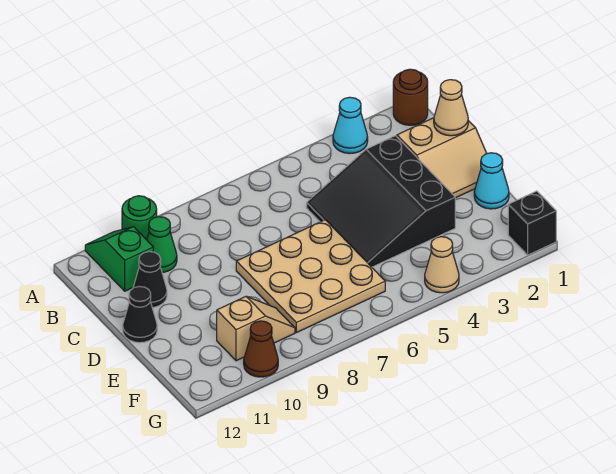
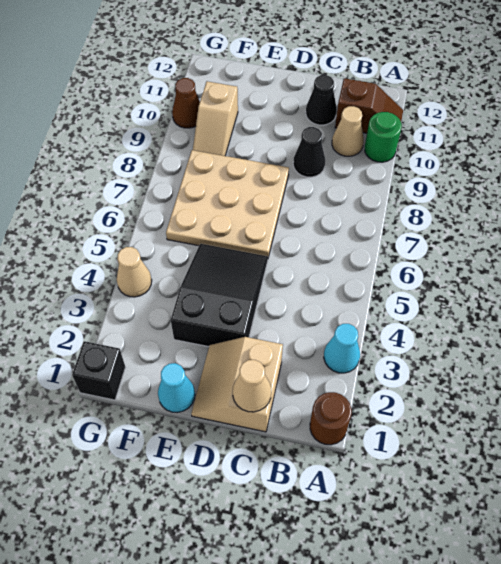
green 1x2 slope [85,227,153,291] -> brown 1x2 slope [335,78,403,133]
green 1x1 cone [147,217,177,272] -> tan 1x1 cone [332,106,364,156]
black 3x3 slope [307,136,455,267] -> black 2x3 slope [171,244,268,347]
black 1x1 cone [123,286,157,343] -> black 1x1 cone moved to [293,127,325,177]

